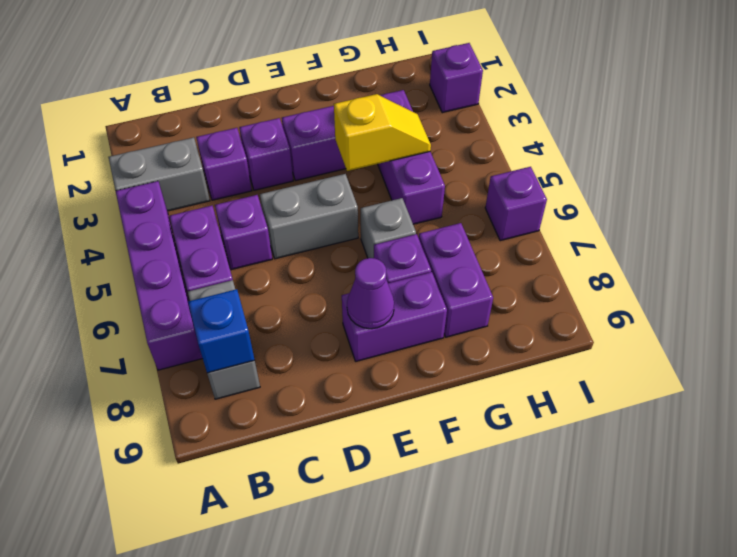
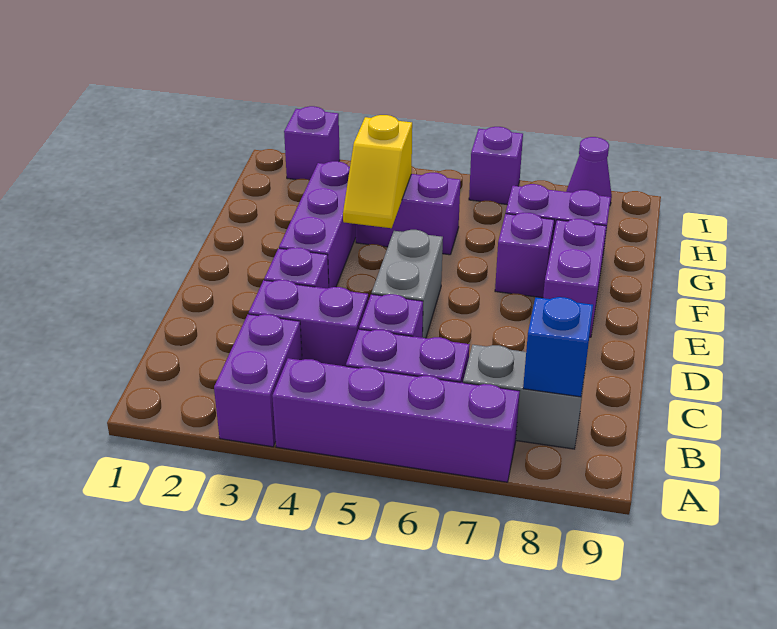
grey 1x2 brick [108,137,210,211] -> purple 1x2 brick [214,314,302,447]
purple 1x1 brick [196,128,252,200] -> purple 1x2 brick [249,280,368,366]
purple 1x1 cone [347,258,394,329] -> purple 1x1 cone moved to [566,137,612,204]
yellow 1x2 slope [334,94,431,171] -> yellow 1x2 slope turned to [343,115,412,228]
grey 1x1 brick [361,198,416,258] -> none

